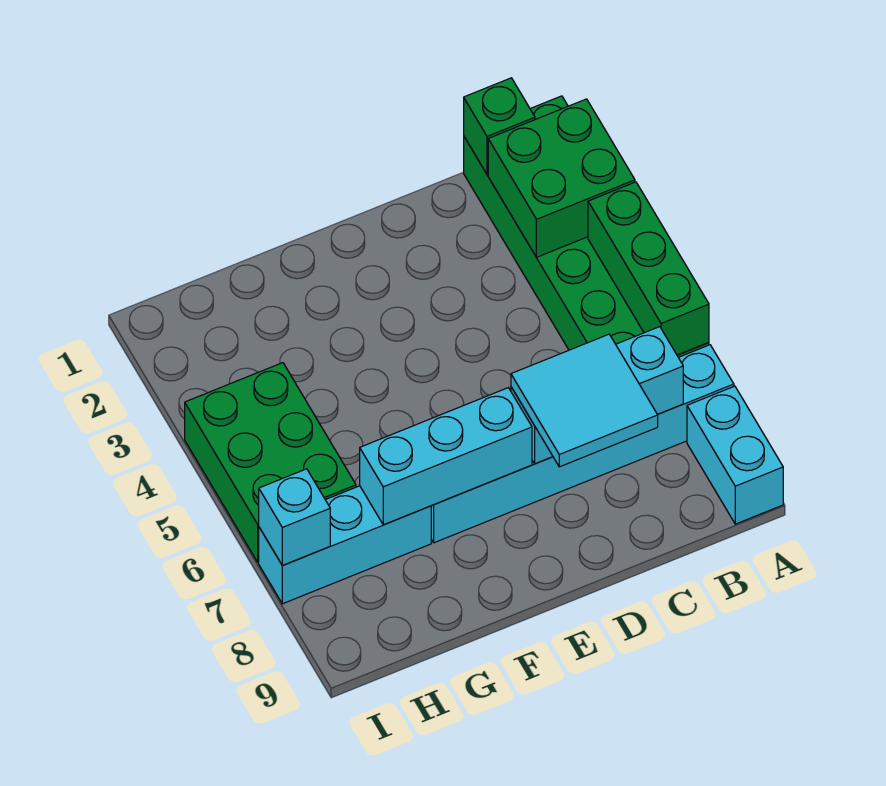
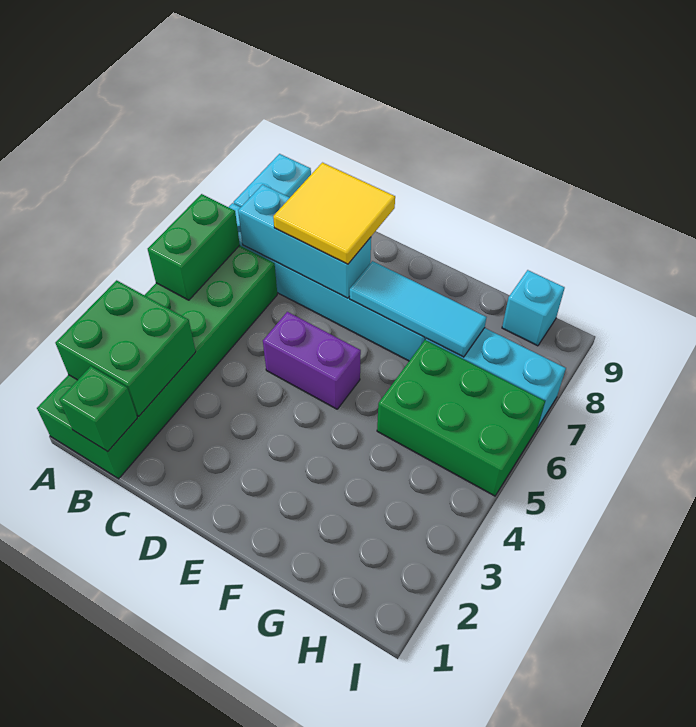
green 1x3 brick [588,182,709,355] -> green 1x2 brick [148,194,240,300]
cyan 2x2 tile [511,334,658,467] -> yellow 2x2 tile [273,163,395,264]
none -> purple 1x2 brick [263,312,361,409]
cyan 1x3 brick [360,388,532,525] -> cyan 1x3 tile [350,261,486,357]
green 2x3 brick [185,363,356,562] -> green 2x3 brick turned to [377,340,545,496]
cyan 1x1 brick [259,469,330,566] -> cyan 1x1 brick moved to [502,270,565,346]

